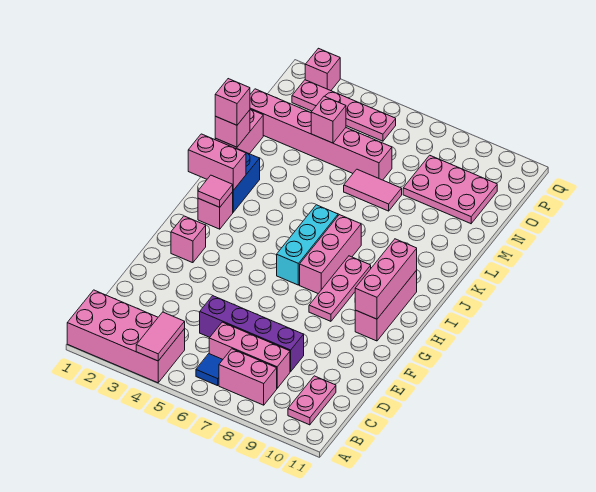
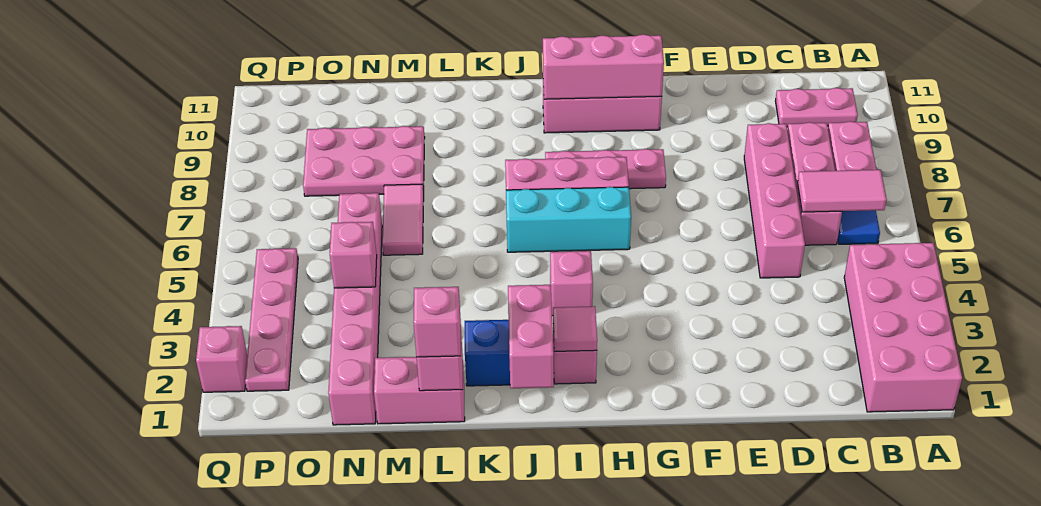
pink 1x2 tile [136,312,185,361] -> pink 1x2 tile moved to [798,170,887,212]
purple 1x4 brick [200,296,304,372] -> pink 1x4 brick [744,123,805,278]
pink 1x1 brick [171,216,206,263] -> pink 1x1 brick moved to [550,251,593,316]
pink 2x3 plate [403,155,497,224] -> pink 2x3 plate turned to [303,126,425,196]

